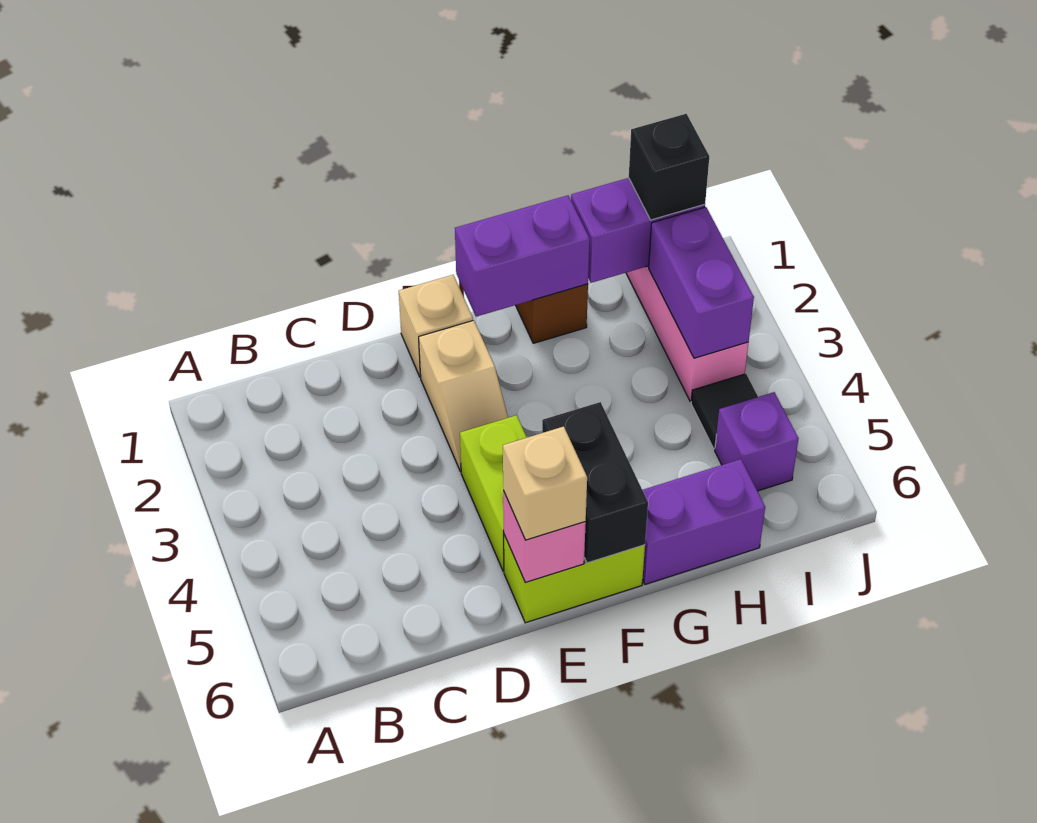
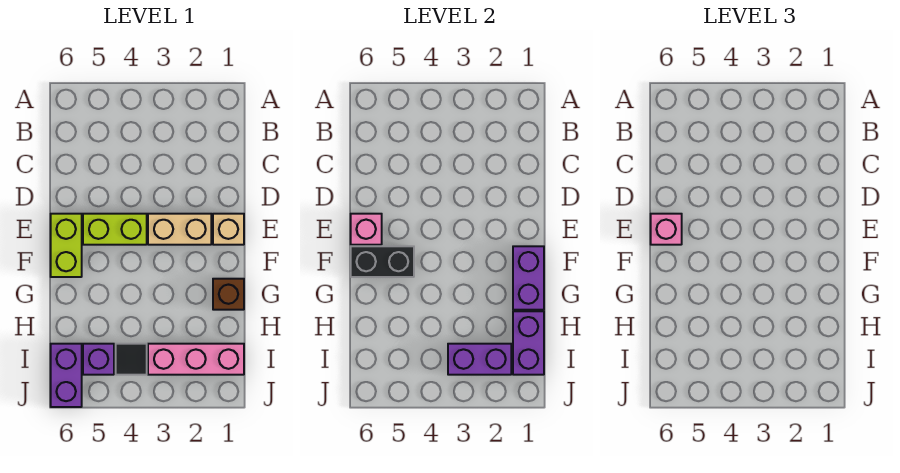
tan 1x2 slope [419,320,508,472] -> tan 1x2 brick [148,214,211,245]
tan 1x1 brick [503,426,587,540] -> pink 1x1 brick [651,214,682,245]
purple 1x2 brick [643,459,765,584] -> purple 1x2 brick moved to [51,344,82,407]
black 1x1 brick [629,114,709,220] -> none

